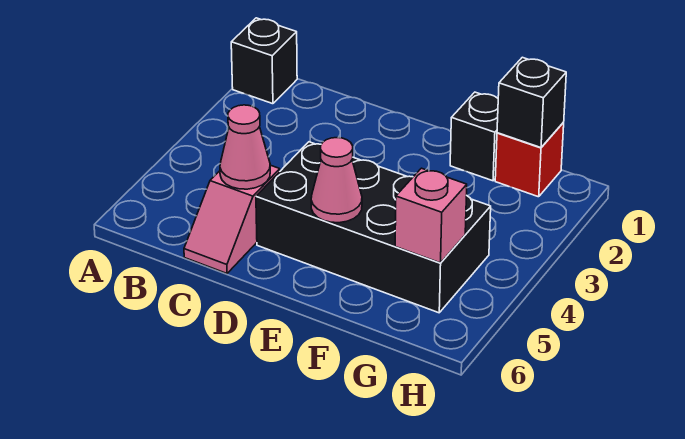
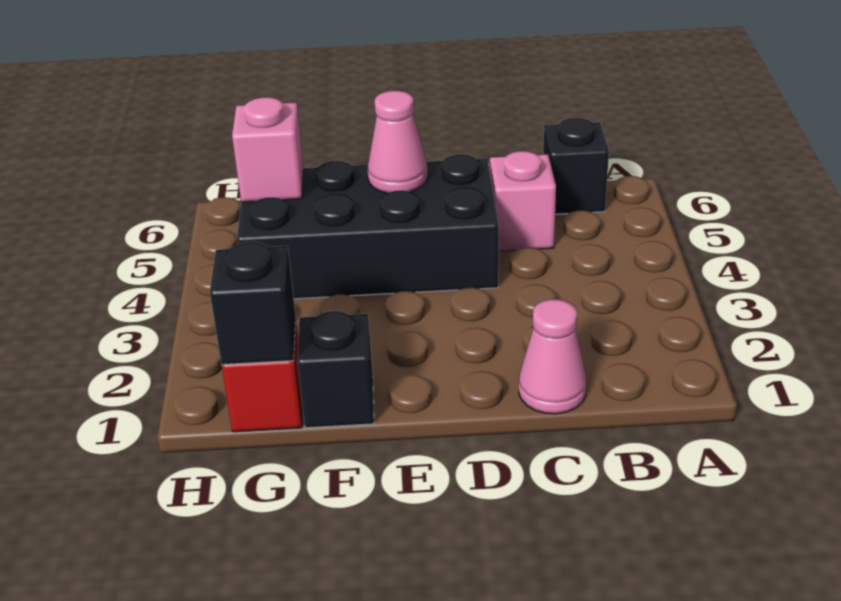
black 1x1 brick [231,18,297,104] -> black 1x1 brick moved to [543,118,609,214]
pink 1x1 cone [220,105,270,189] -> pink 1x1 cone moved to [519,299,586,414]

